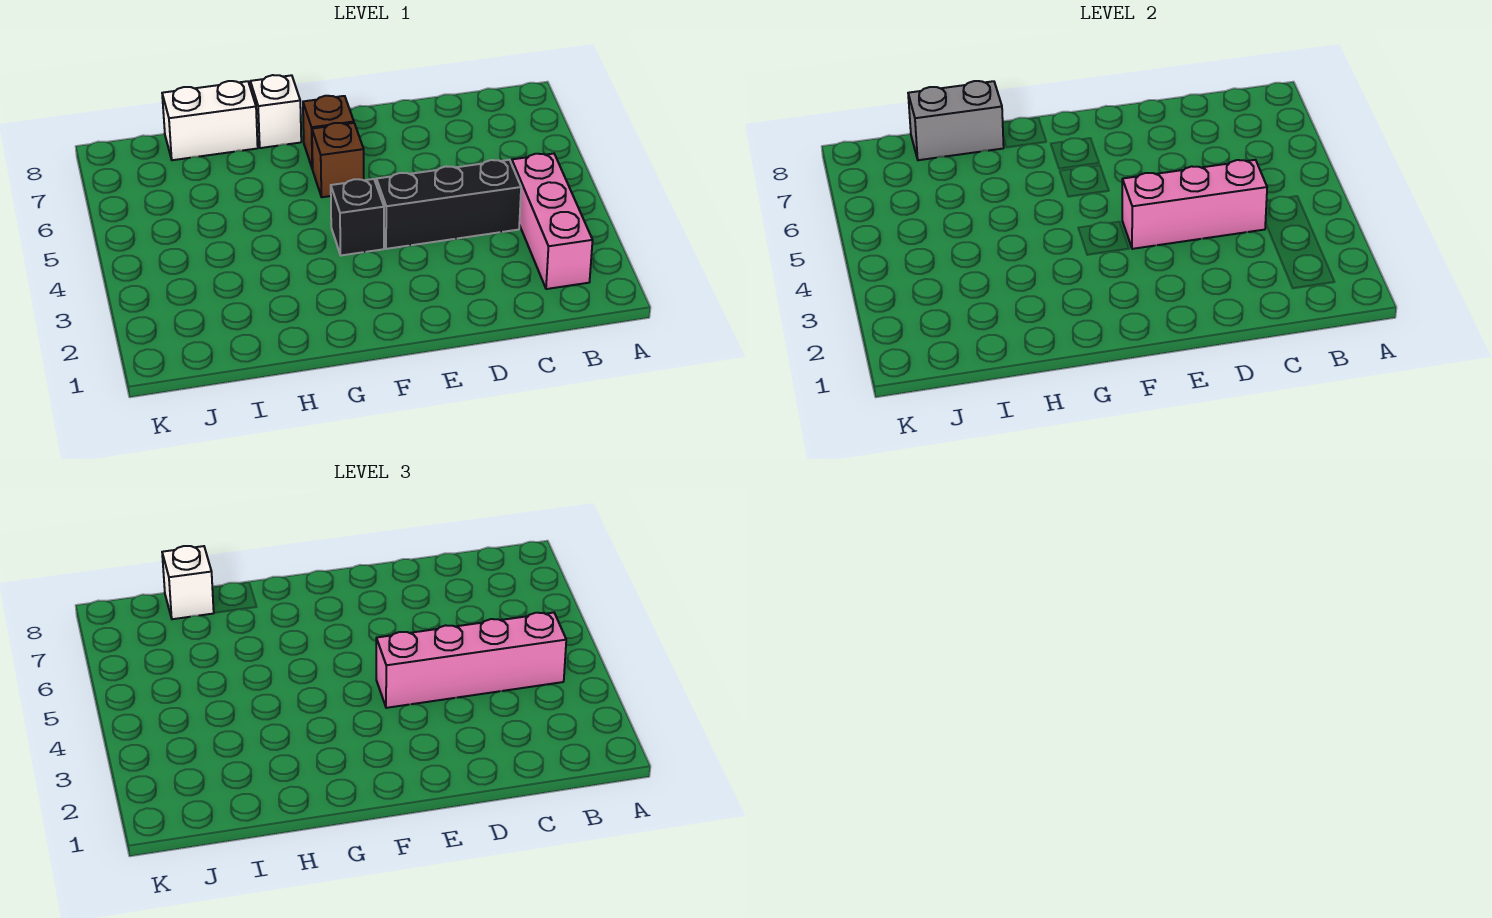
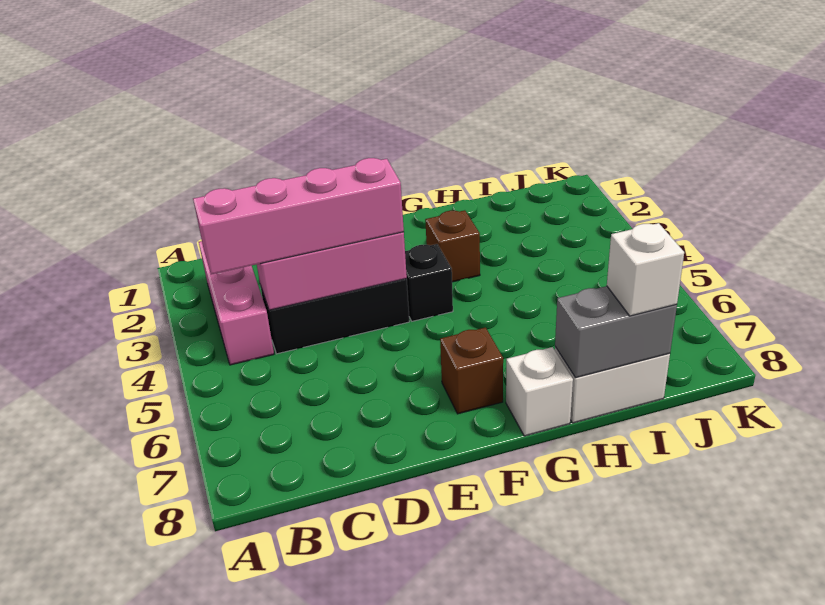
brown 1x1 brick [312,123,364,197] -> brown 1x1 brick moved to [425,210,480,282]

